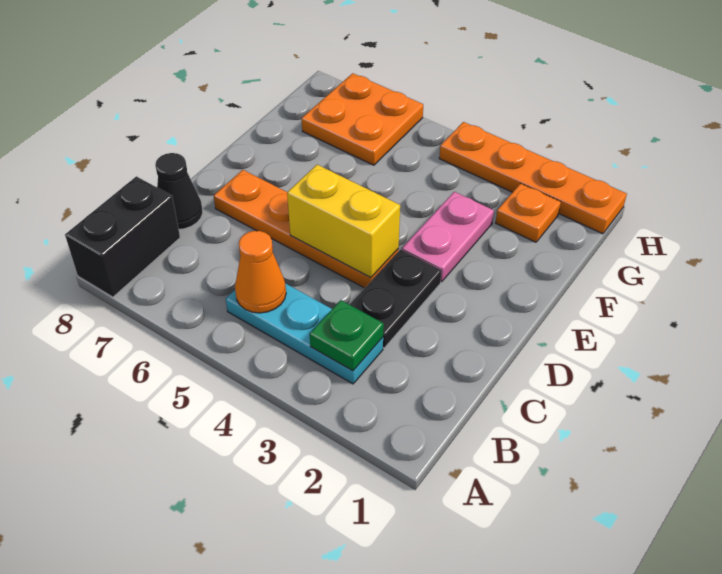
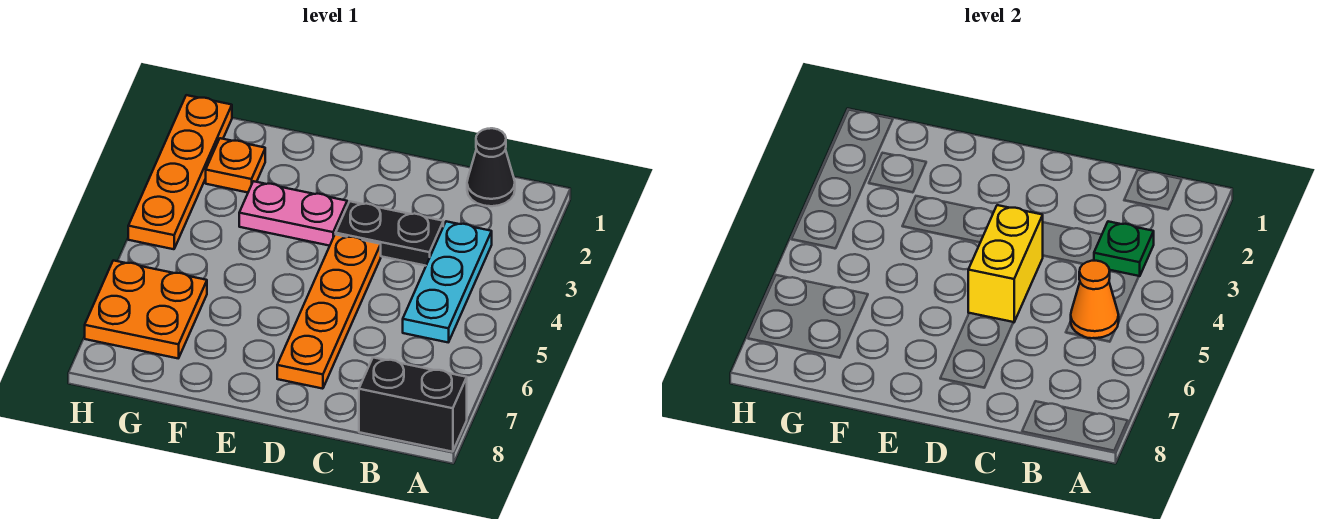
black 1x1 cone [155,153,203,229] -> black 1x1 cone moved to [467,128,515,206]

